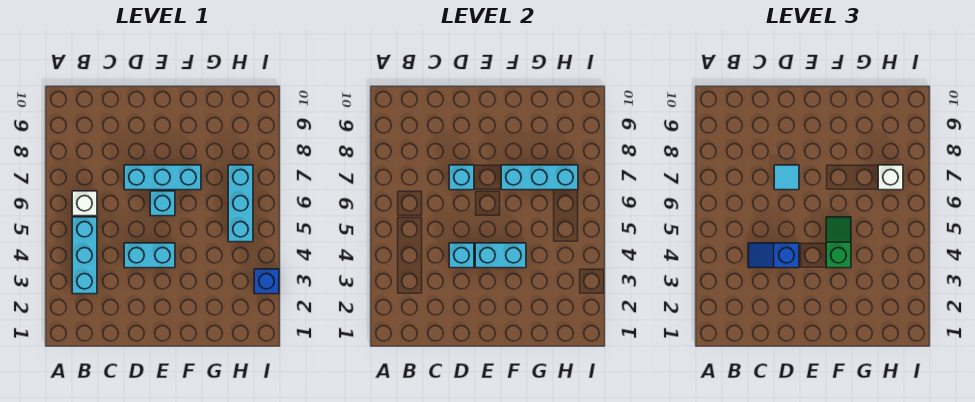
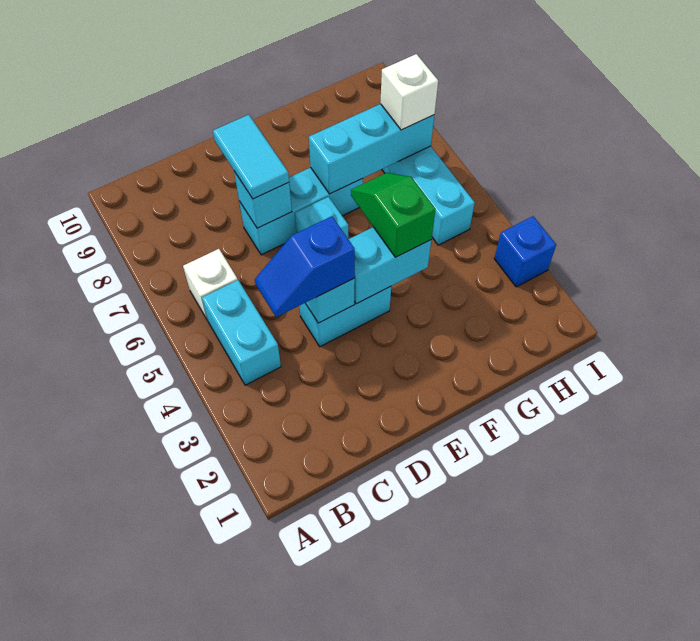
cyan 1x3 brick [72,217,97,294] -> cyan 1x2 brick [202,280,281,385]
cyan 1x1 tile [774,165,799,190] -> cyan 1x2 tile [213,115,289,199]

